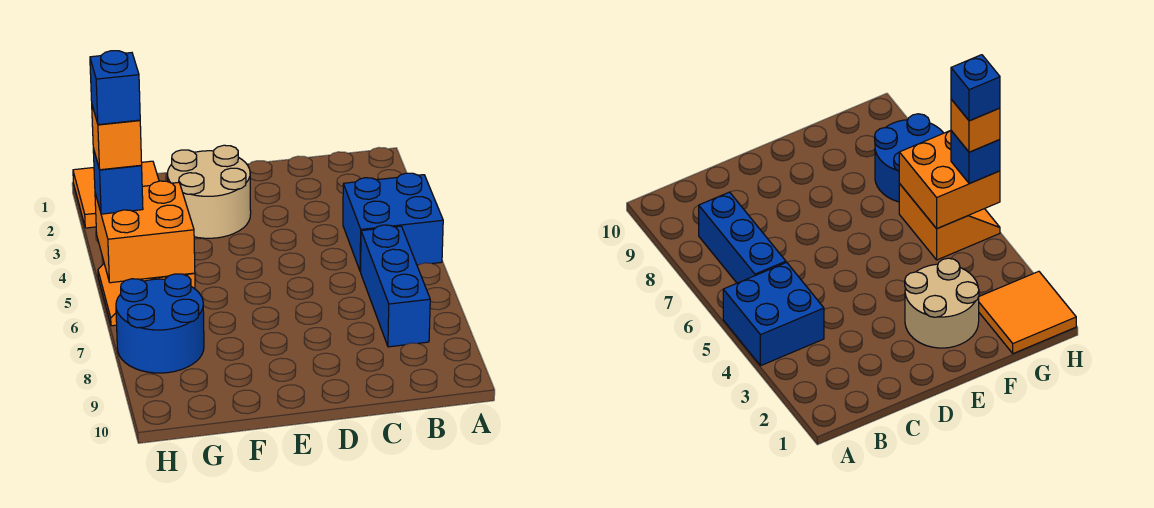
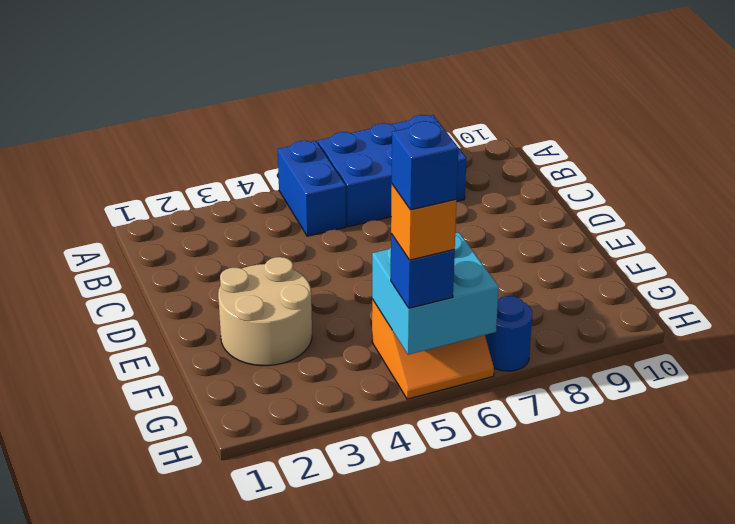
blue 2x2 brick [343,173,443,272] -> blue 1x2 brick [278,141,346,236]
blue 1x3 brick [361,225,430,347] -> blue 2x3 brick [318,115,466,227]
orange 2x2 tile [73,161,159,228] -> none
orange 2x2 brick [95,181,195,283] -> cyan 2x2 brick [372,233,499,355]
blue 2x2 round brick [116,274,204,373] -> blue 1x1 round brick [485,296,532,371]

